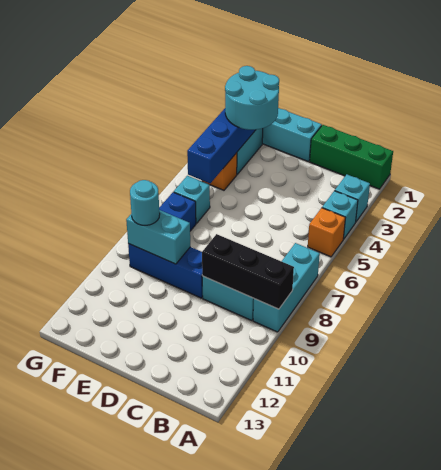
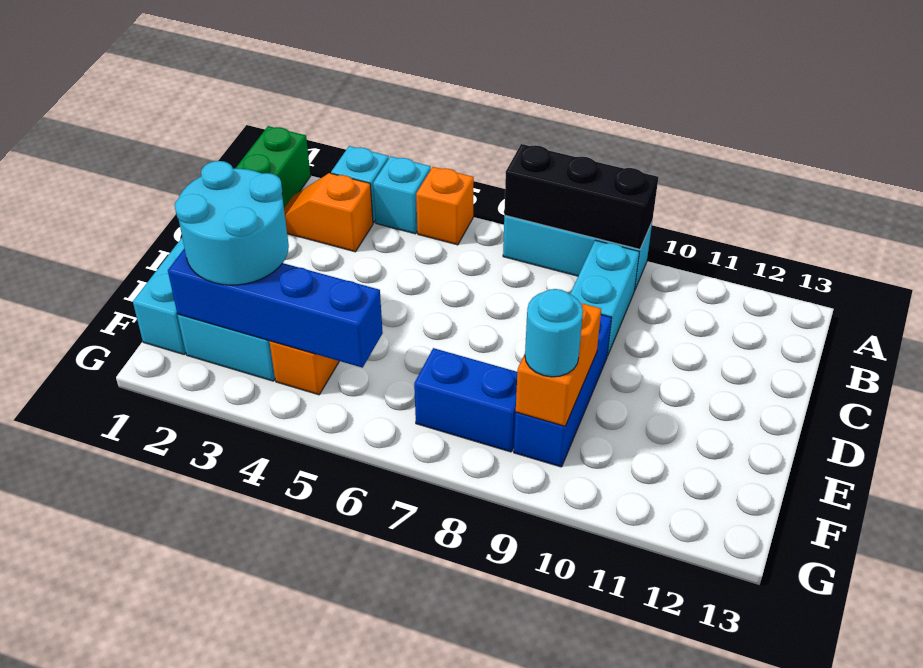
black 1x3 brick [202,234,294,309] -> black 1x3 brick turned to [504,144,658,249]
none -> orange 1x2 slope [284,173,373,252]
cyan 1x2 brick [126,210,190,264] -> orange 1x2 brick [516,303,601,426]
cyan 1x1 brick [174,176,210,223] -> none

